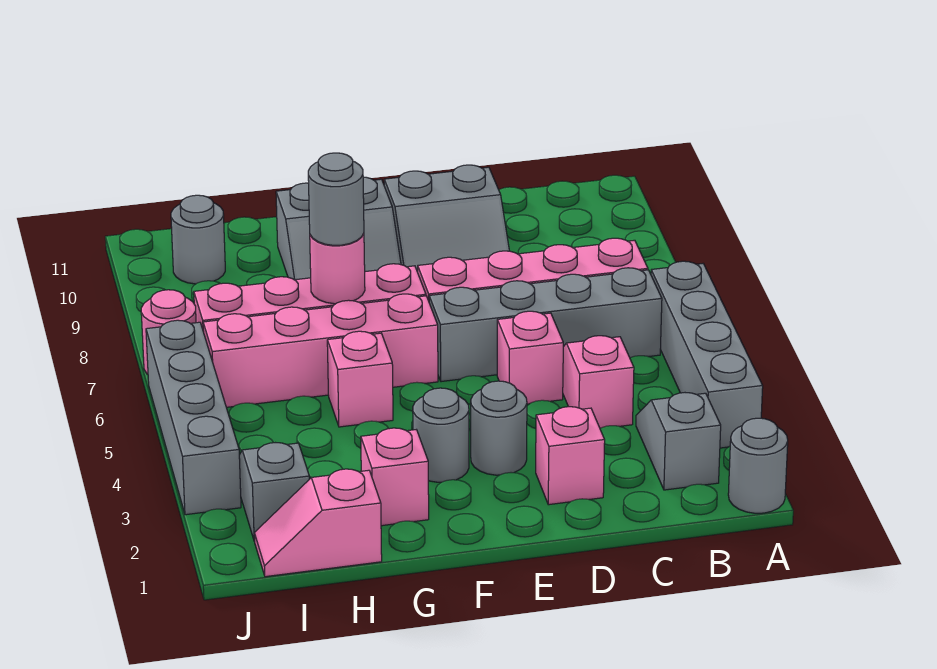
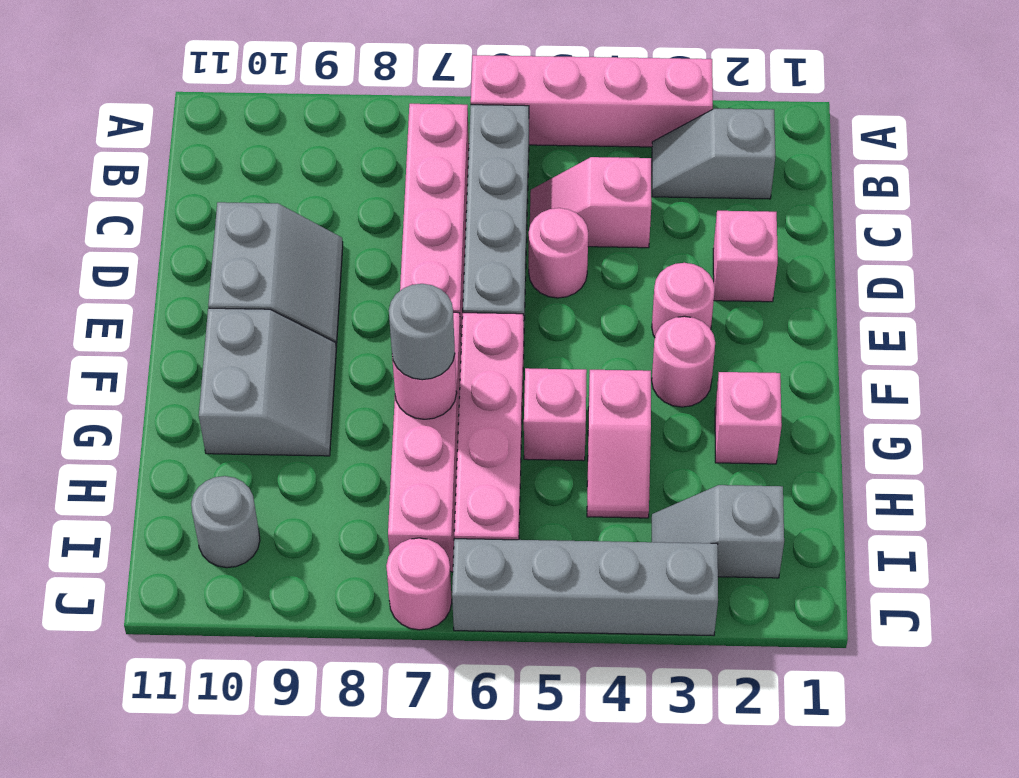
grey 1x1 round brick [728,418,788,513] -> none
grey 1x4 brick [651,261,763,448] -> pink 1x4 brick [471,55,713,147]
pink 1x1 brick [497,311,563,404] -> pink 1x1 round brick [529,208,588,298]
grey 1x1 round brick [471,381,527,475] -> pink 1x1 round brick [652,263,715,337]
grey 1x1 round brick [413,388,469,482] -> pink 1x1 round brick [652,316,715,407]
pink 1x2 slope [254,469,382,577] -> pink 1x2 slope moved to [587,370,651,518]

